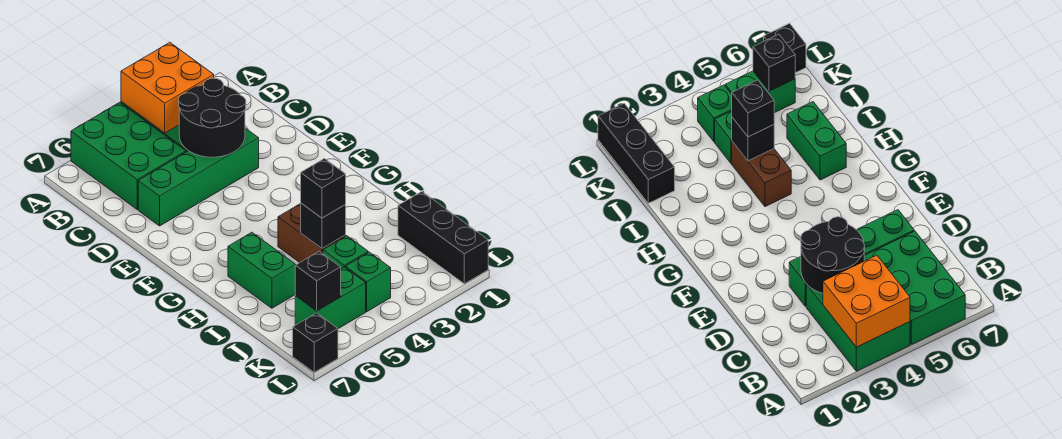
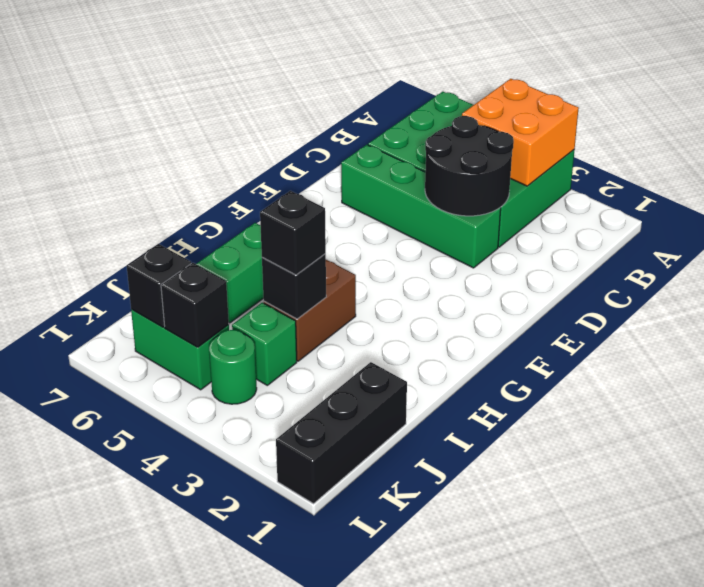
green 1x1 brick [345,252,391,312] -> green 1x1 round brick [209,330,257,404]
black 1x1 brick [293,313,338,372] -> black 1x1 brick moved to [161,263,229,347]

